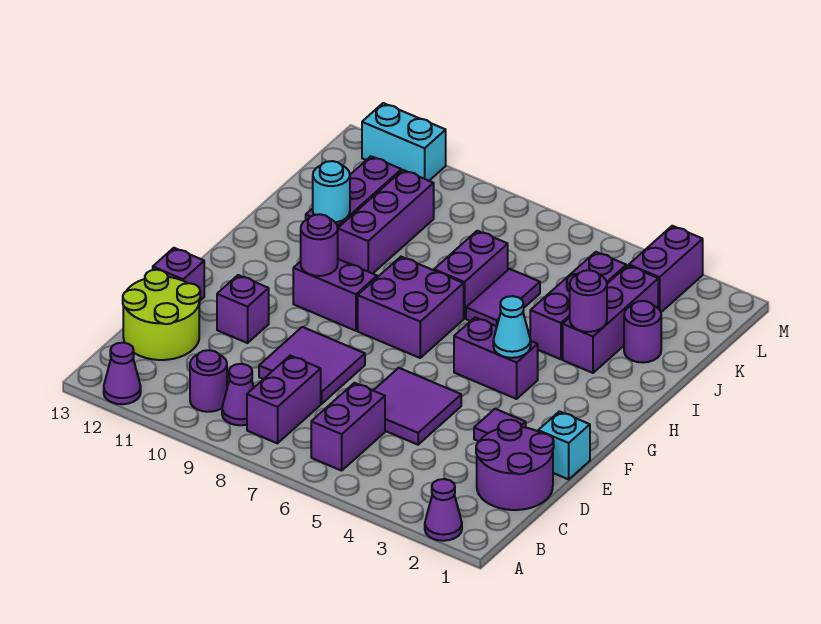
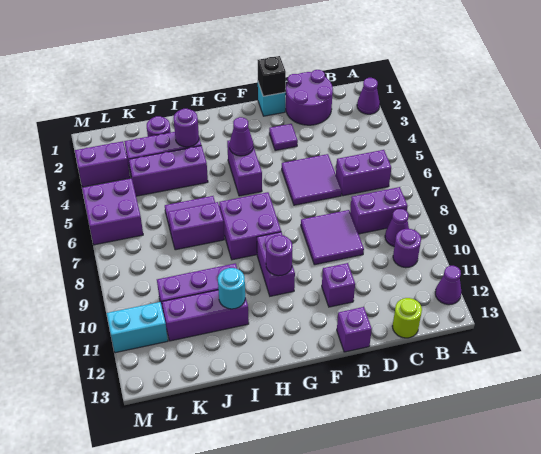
lime 2x2 round brick [123,270,200,360] -> lime 1x1 round brick [392,298,422,338]
none -> black 1x1 brick [258,56,286,96]
cyan 1x1 cone [493,296,531,358] -> purple 1x1 cone [229,117,253,156]
none -> purple 2x2 brick [82,178,143,245]
cyan 1x2 brick [362,103,446,181] -> cyan 1x2 brick turned to [107,302,168,353]

